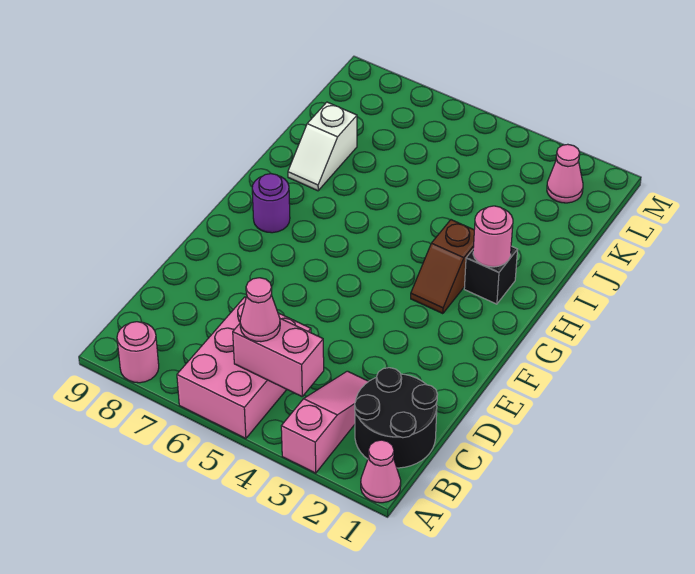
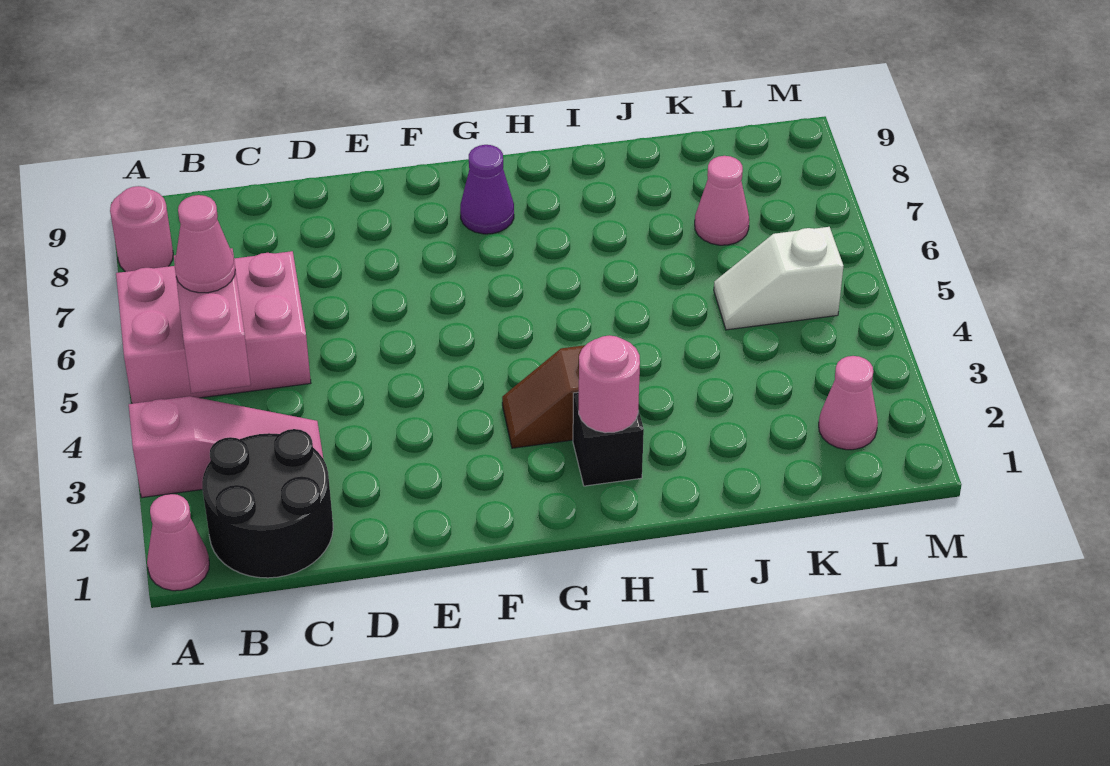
purple 1x1 round brick [252,174,290,233] -> purple 1x1 cone [460,145,514,234]
white 1x2 slope [288,102,357,191] -> white 1x2 slope moved to [714,227,843,330]
none -> pink 1x1 cone [695,156,749,245]

